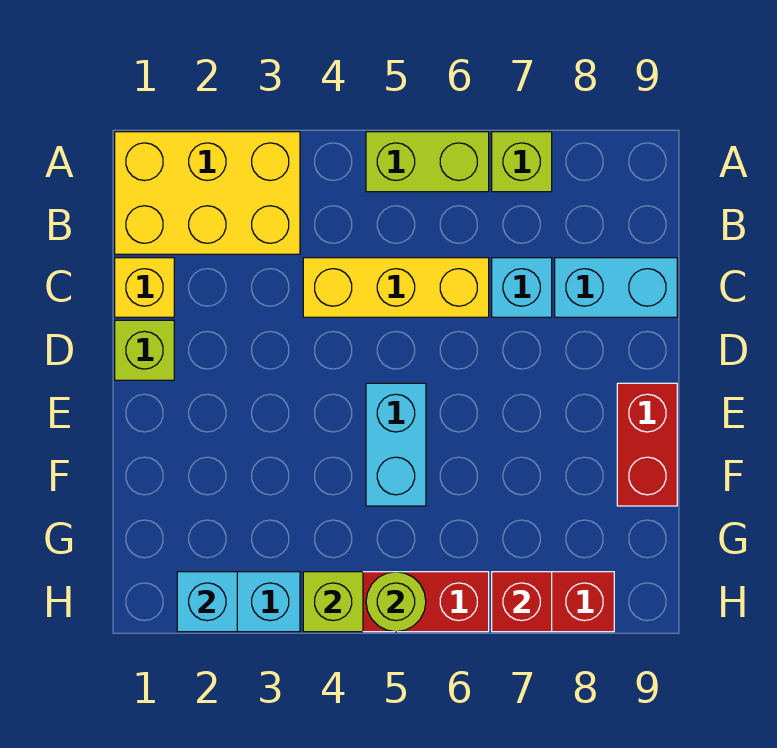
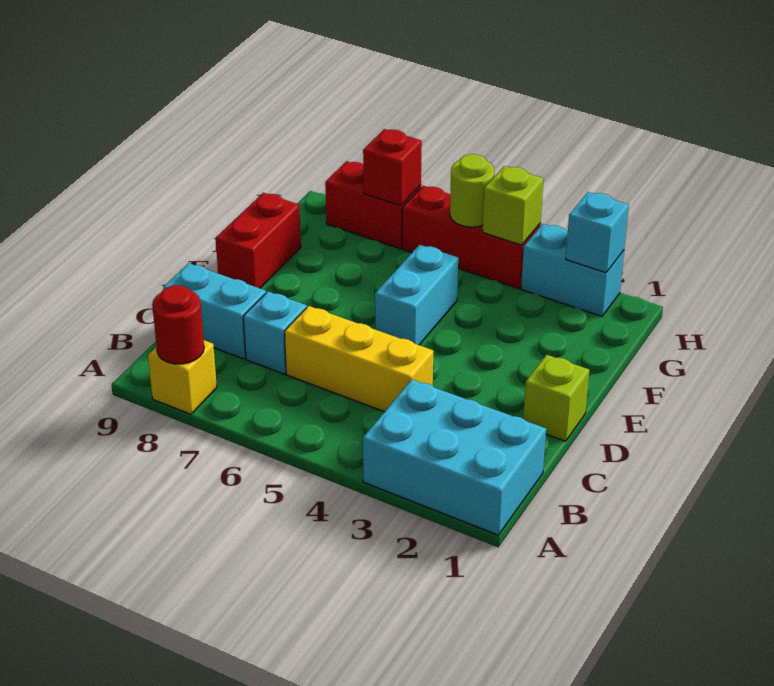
yellow 2x3 brick [115,132,300,254] -> cyan 2x3 brick [363,380,546,535]
lime 1x2 brick [366,132,489,192] -> none
lime 1x1 brick [492,132,552,192] -> none
none -> red 1x1 round brick [152,285,204,364]
yellow 1x1 brick [115,258,174,317] -> yellow 1x1 brick moved to [148,340,217,414]

